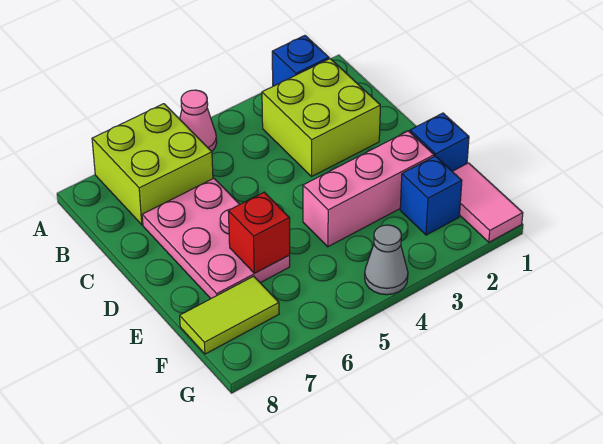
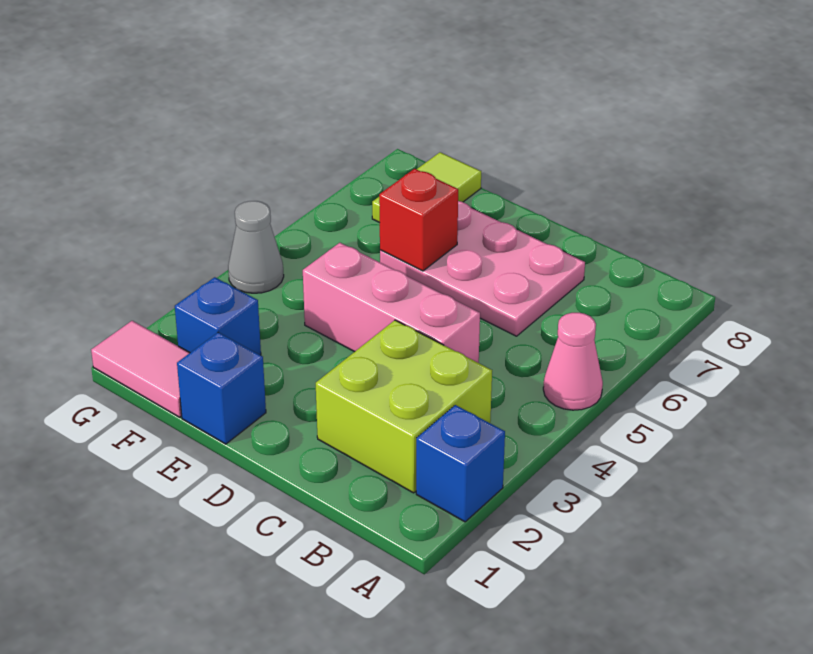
lime 2x2 brick [92,104,213,225] -> none
pink 1x3 brick [303,131,434,247] -> pink 1x3 brick turned to [303,243,480,363]

